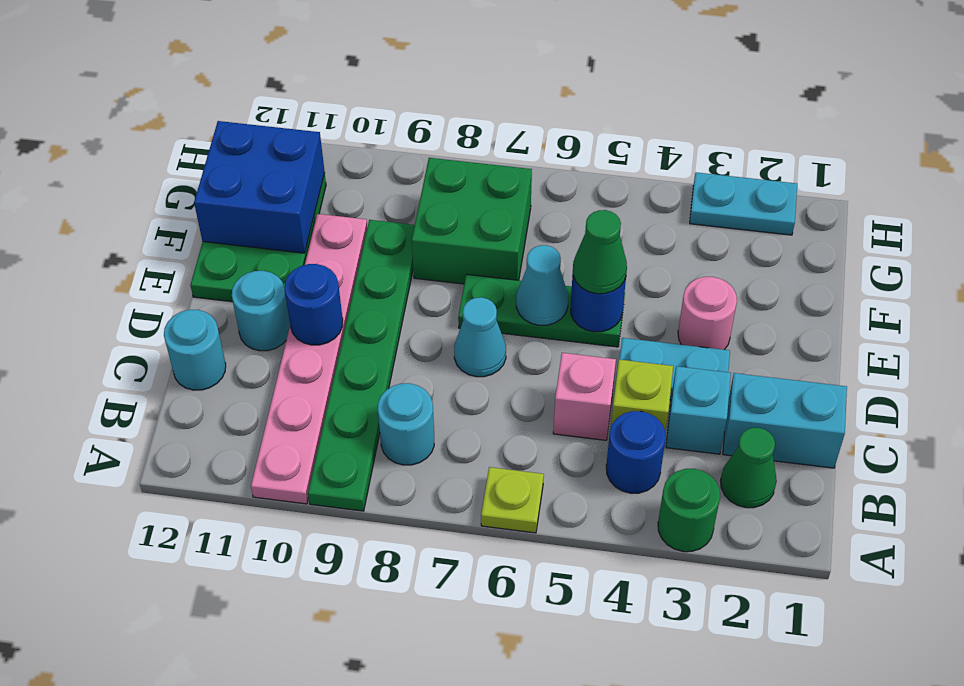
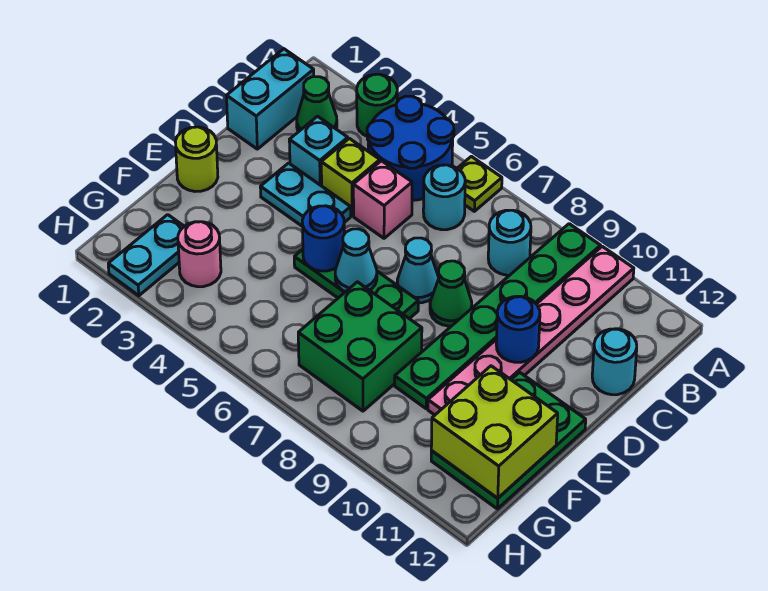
blue 1x1 round brick [606,411,666,493] -> blue 2x2 round brick [367,96,454,200]
cyan 1x2 brick [723,373,847,468] -> cyan 1x2 brick turned to [227,49,314,149]
cyan 1x1 round brick [232,271,290,351] -> cyan 1x1 round brick moved to [423,165,465,230]
none -> lime 1x1 round brick [175,127,218,191]
pink 1x1 round brick [678,277,737,350] -> pink 1x1 round brick moved to [178,222,221,287]
green 1x1 cone [573,210,627,294] -> green 1x1 cone moved to [430,261,472,326]
blue 2x2 brick [194,121,325,253] -> lime 2x2 brick [431,366,558,498]
cyan 1x2 plate [690,172,797,235] -> cyan 1x2 plate turned to [108,215,184,296]

